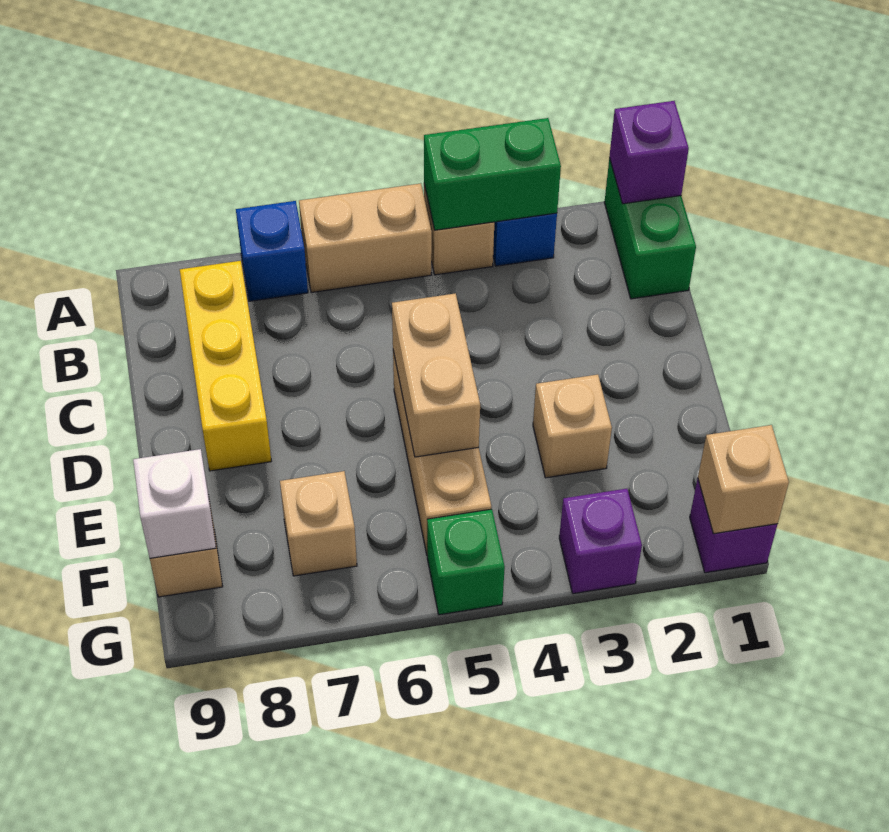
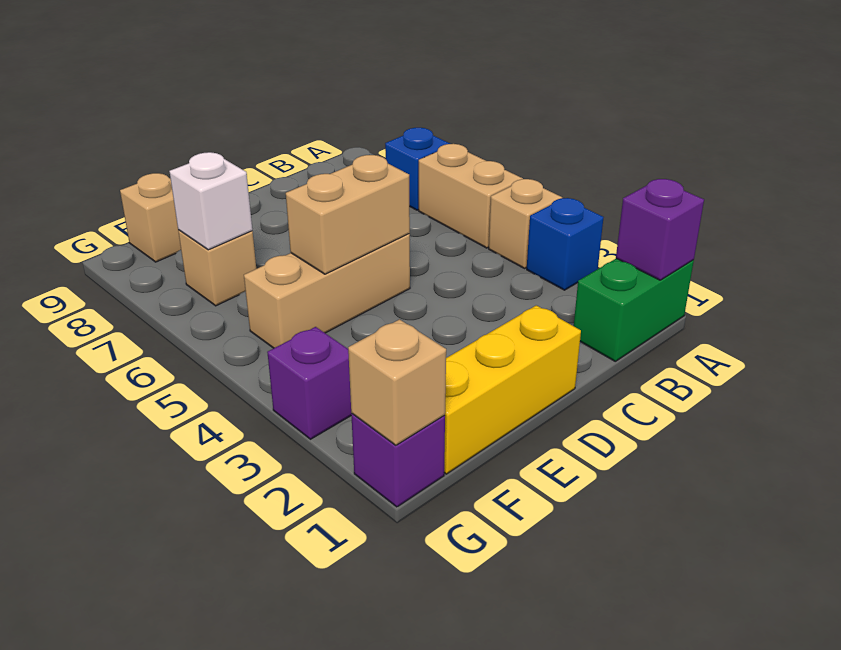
green 1x2 brick [424,118,561,230] -> none
yellow 1x3 brick [180,261,271,471] -> yellow 1x3 brick moved to [444,305,581,474]
tan 1x1 brick [533,375,612,478] -> none
white 1x1 brick [133,449,216,558] -> white 1x1 brick moved to [169,152,252,250]
green 1x1 brick [427,509,505,615] -> none

